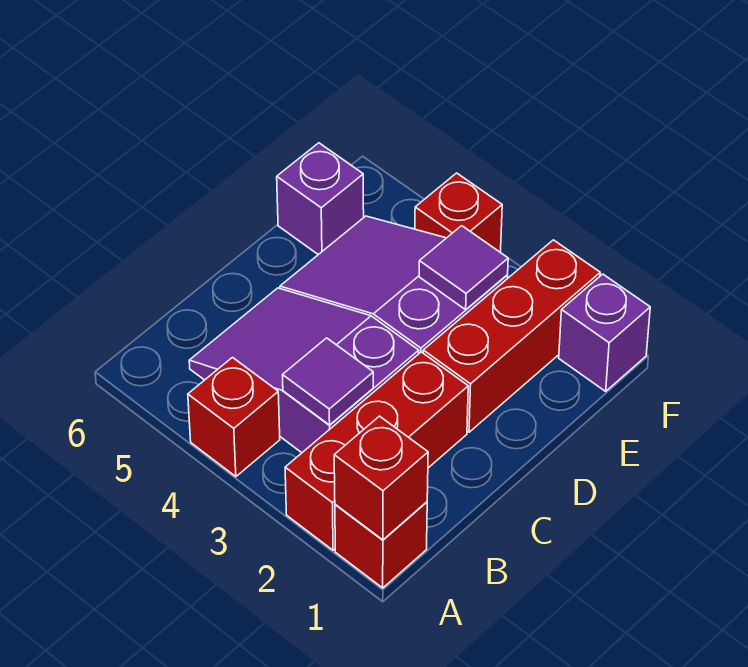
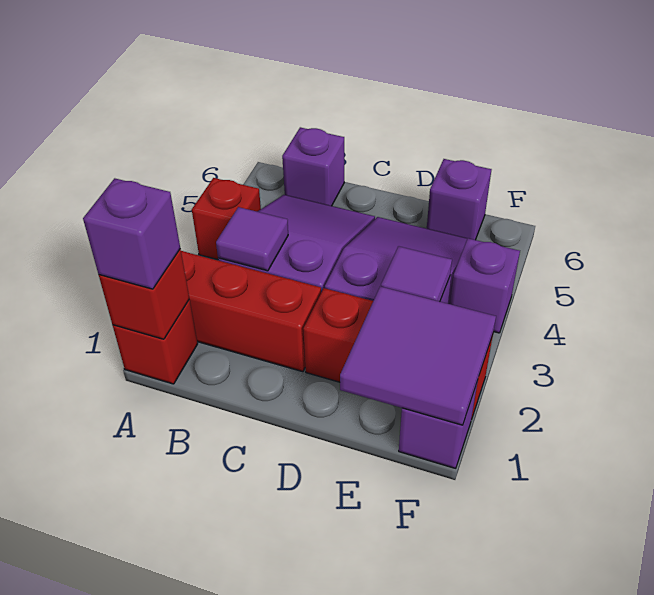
none -> purple 1x1 brick [83,178,180,289]
none -> purple 1x1 brick [282,127,344,206]
none -> purple 2x2 tile [340,286,496,425]
red 1x1 brick [415,173,502,253] -> purple 1x1 brick [450,238,520,333]

